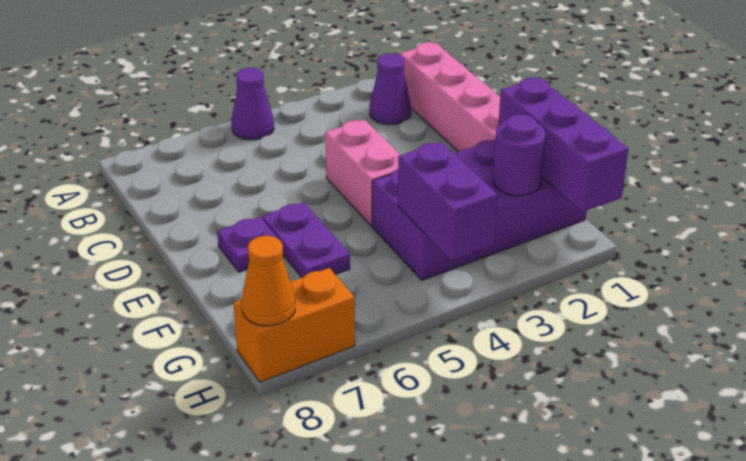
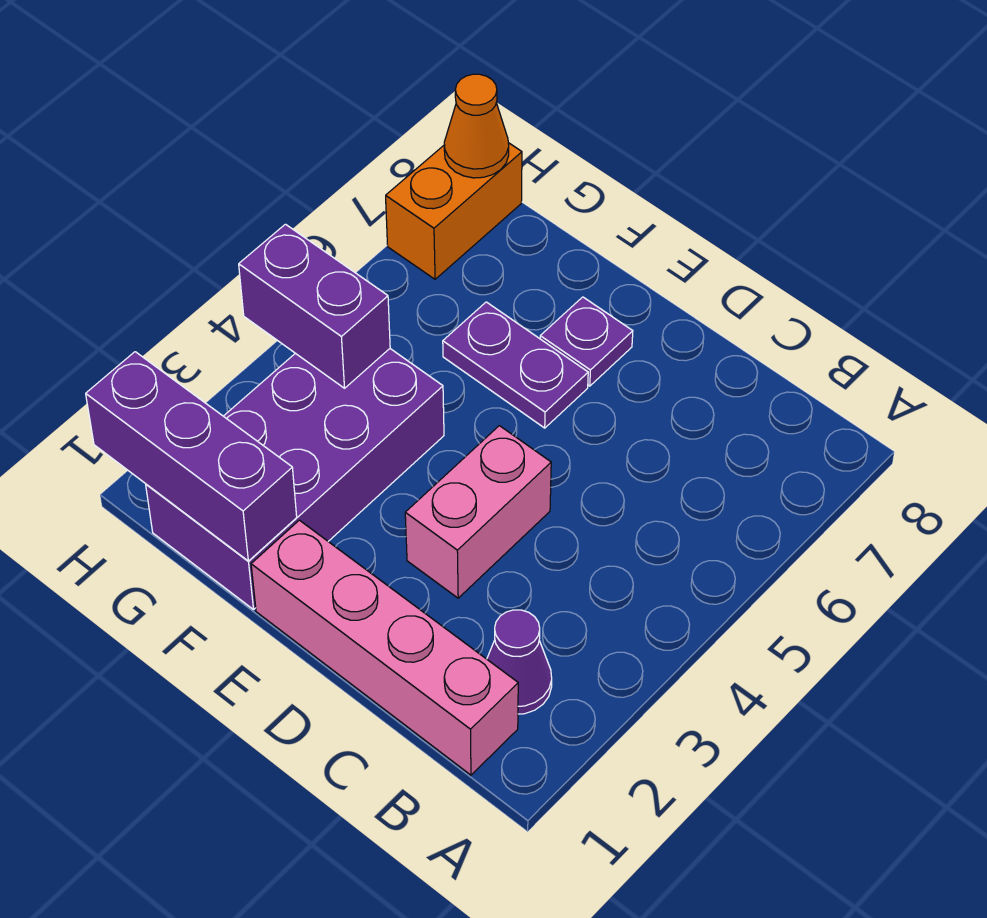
purple 1x1 cone [232,68,274,140] -> none
pink 1x2 brick [325,120,401,226] -> pink 1x2 brick turned to [405,426,551,598]
purple 1x1 round brick [493,114,545,196] -> none

